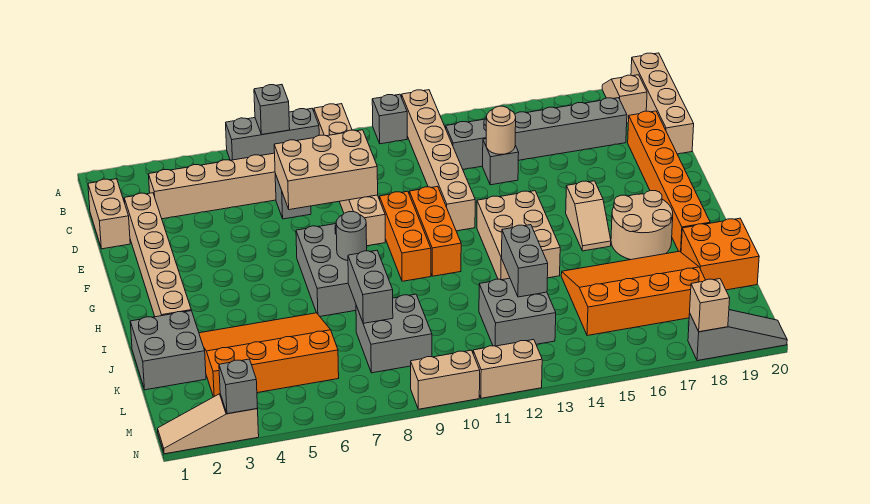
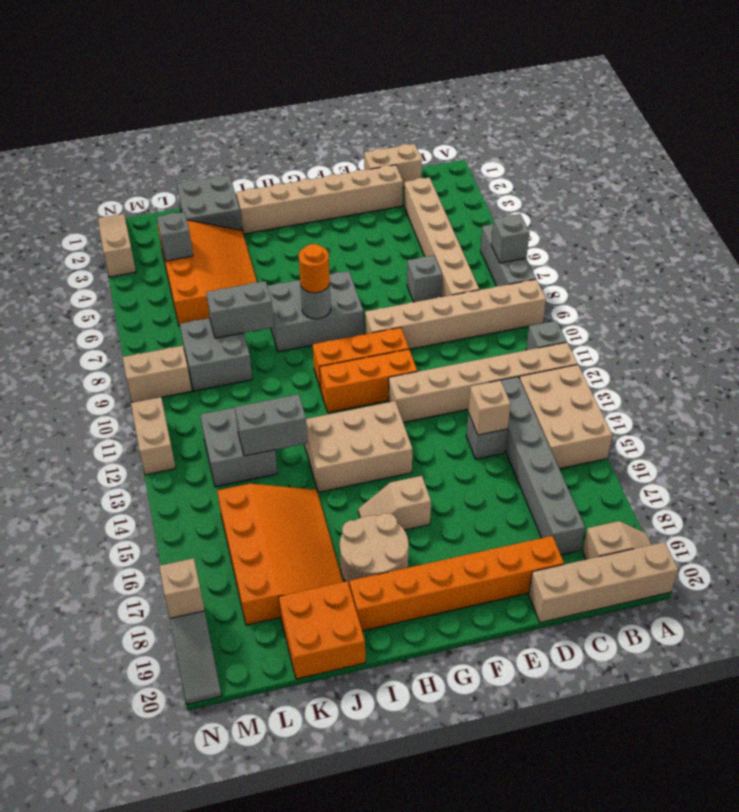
tan 2x3 brick [274,130,378,210] -> tan 2x3 brick moved to [519,365,612,469]
tan 1x1 round brick [486,106,516,154] -> tan 1x1 brick [468,380,511,435]
none -> orange 1x1 round brick [299,244,330,293]
grey 1x1 brick [219,359,257,414] -> grey 1x1 brick moved to [157,212,193,261]
tan 1x2 brick [411,350,480,409] -> tan 1x2 brick turned to [123,346,192,403]

